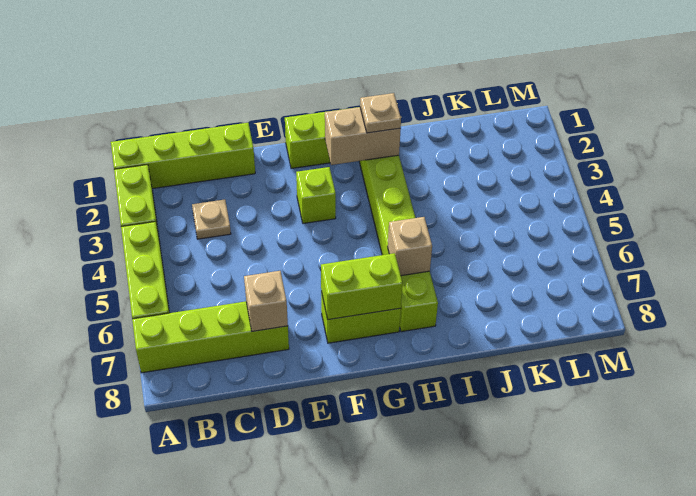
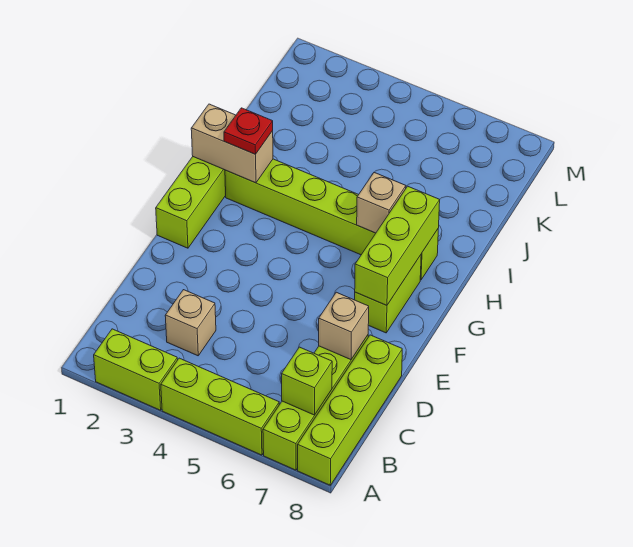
lime 1x4 brick [111,123,255,189] -> lime 1x4 brick moved to [298,335,402,485]
tan 1x1 plate [192,199,231,239] -> tan 1x1 brick [165,290,216,356]
lime 1x1 brick [296,167,336,224] -> lime 1x1 brick moved to [282,347,332,415]
lime 1x2 brick [321,253,403,320] -> lime 1x3 brick [355,186,440,305]
tan 1x2 brick [325,107,401,165] -> tan 1x2 brick turned to [191,104,273,183]
tan 1x1 plate [360,93,401,133] -> red 1x1 plate [224,108,273,154]

